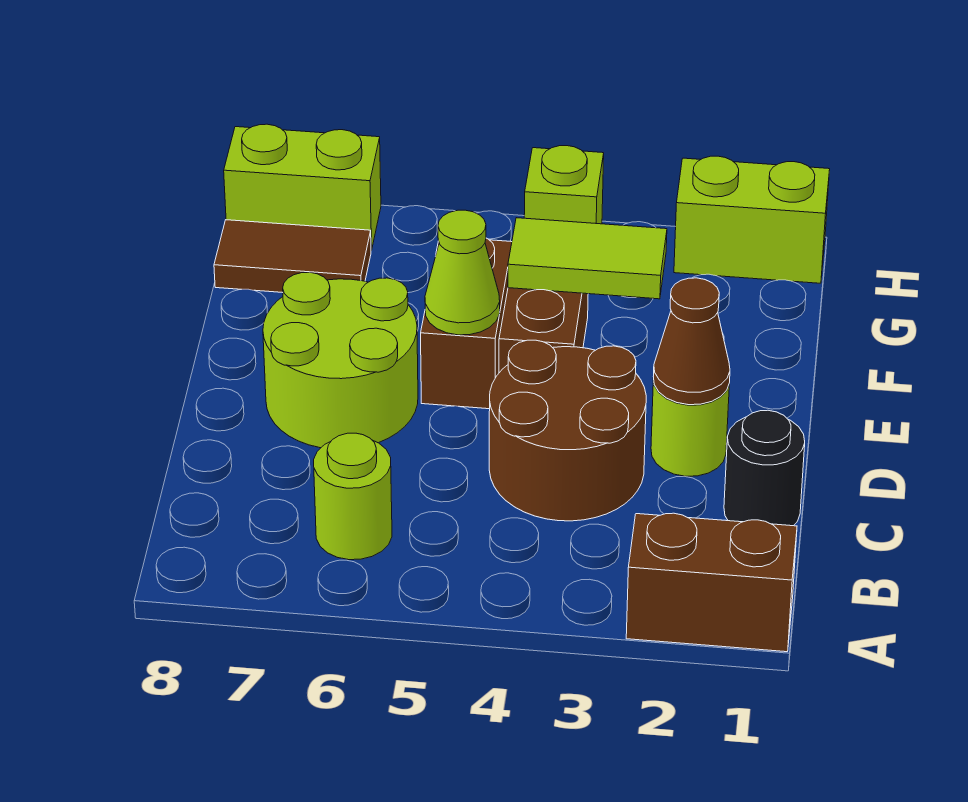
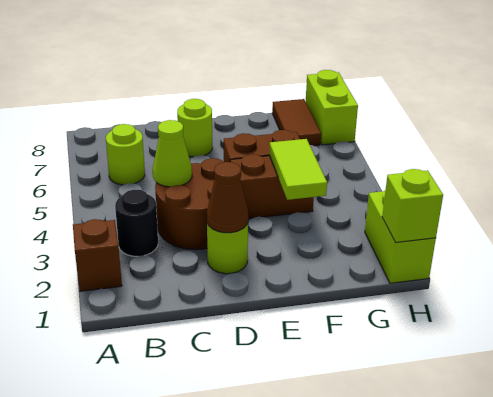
brown 1x2 brick [626,513,797,652] -> brown 1x1 brick [73,219,122,291]
black 1x1 round brick [724,410,805,526] -> black 1x1 round brick moved to [115,190,158,256]
lime 2x2 round brick [263,272,418,448] -> lime 1x1 round brick [177,99,212,157]
lime 1x1 cone [425,210,500,335] -> lime 1x1 cone moved to [153,120,192,187]
lime 1x1 brick [524,146,604,224] -> lime 1x1 brick moved to [382,169,443,242]

